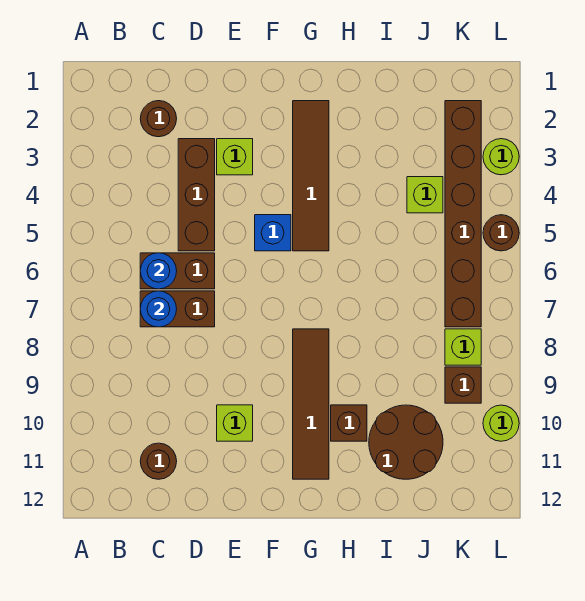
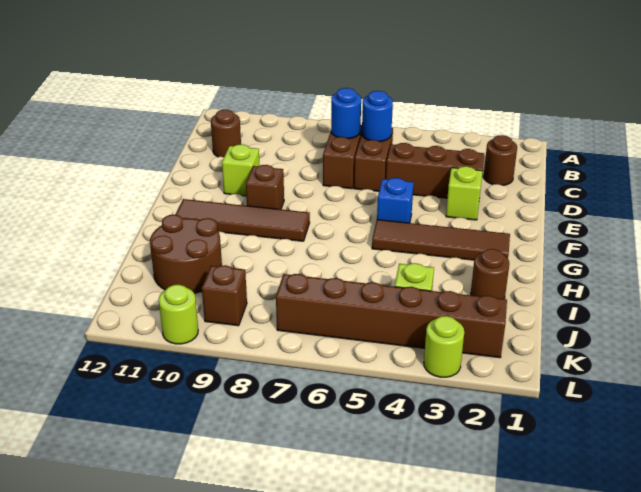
brown 1x1 brick [331,405,367,441] -> brown 1x1 brick moved to [246,165,284,209]
lime 1x1 brick [445,329,481,365] -> none
brown 1x1 round brick [483,215,519,251] -> brown 1x1 round brick moved to [471,249,509,299]

